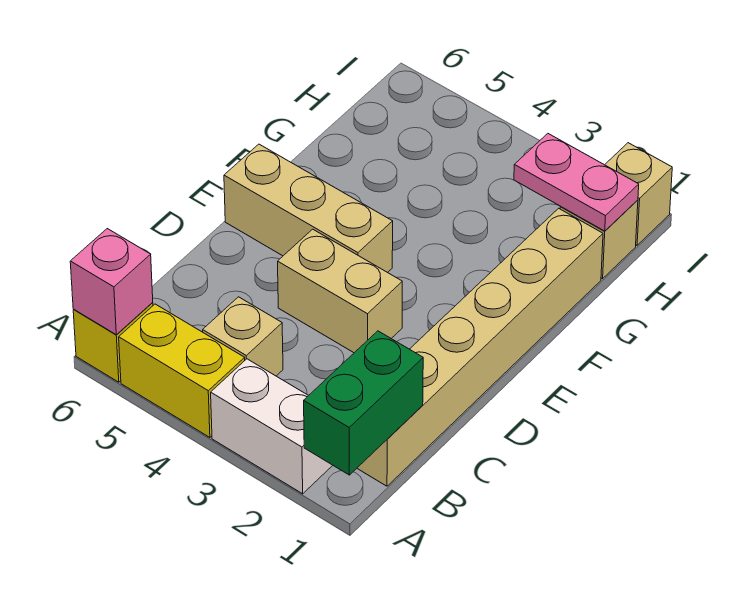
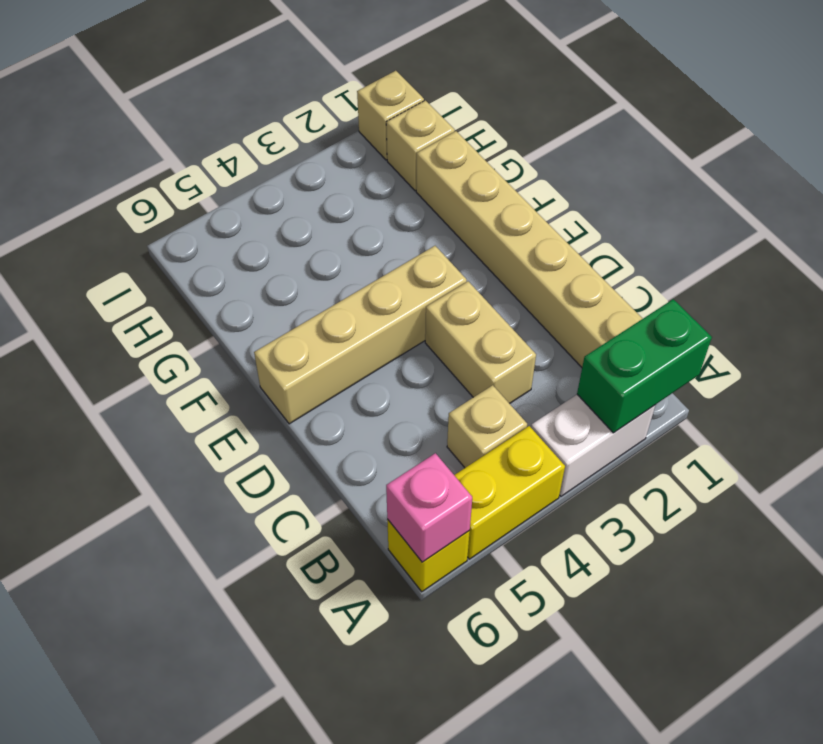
green 1x2 brick [304,331,423,475] -> green 1x2 brick turned to [577,299,712,433]
tan 1x2 brick [278,229,402,353] -> tan 1x2 brick turned to [425,281,536,404]
tan 1x3 brick [224,144,393,273] -> tan 1x4 brick [254,246,467,424]
pink 1x2 plate [514,134,639,231] -> none

